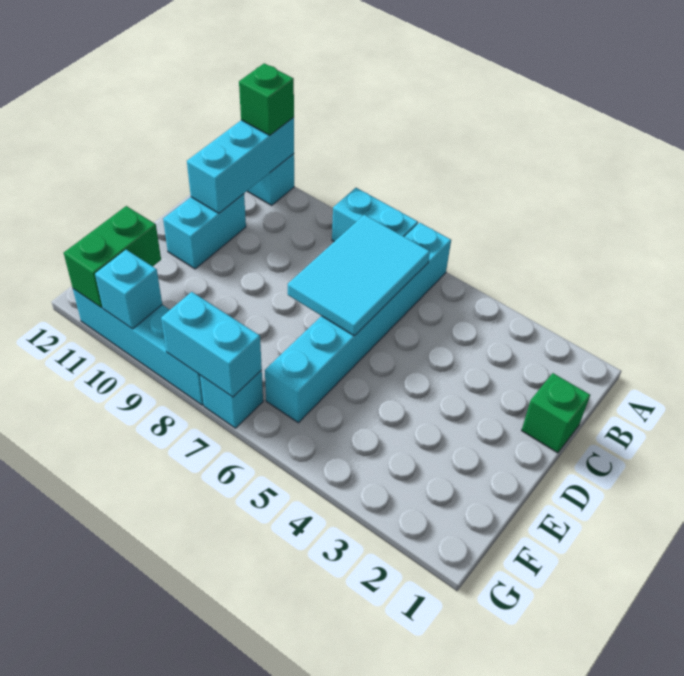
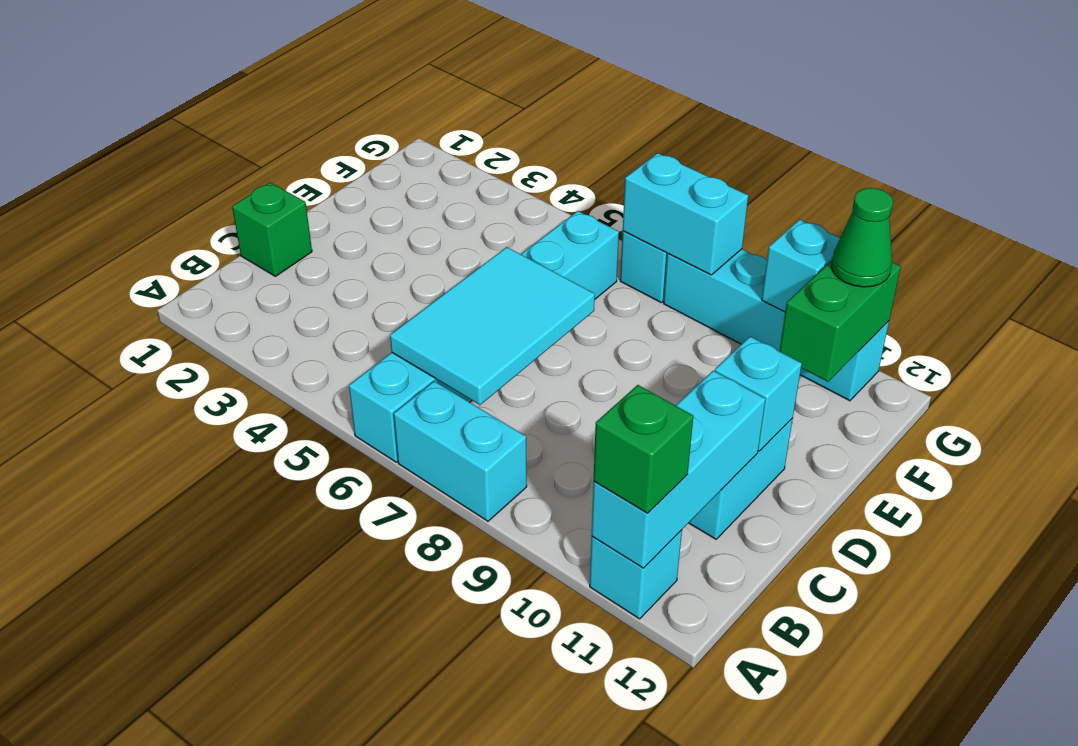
none -> cyan 1x1 brick [715,337,802,451]
none -> green 1x1 cone [832,188,893,287]

